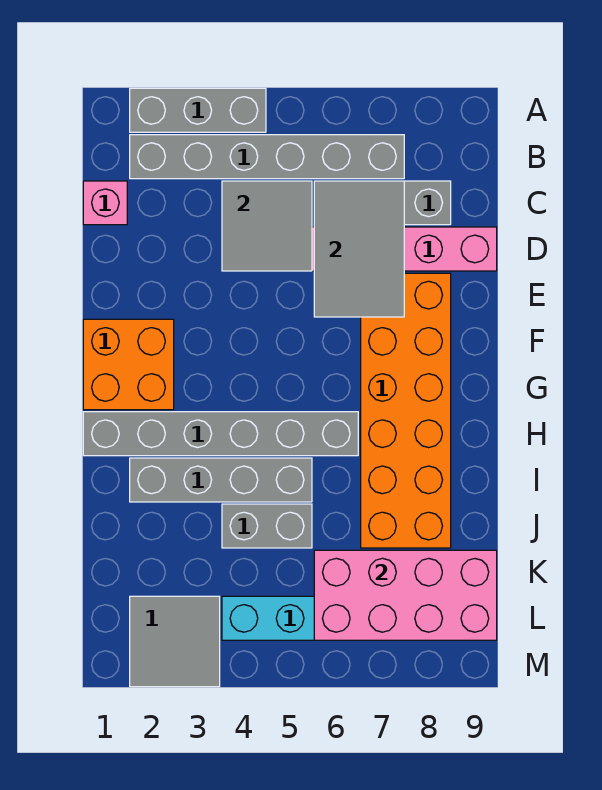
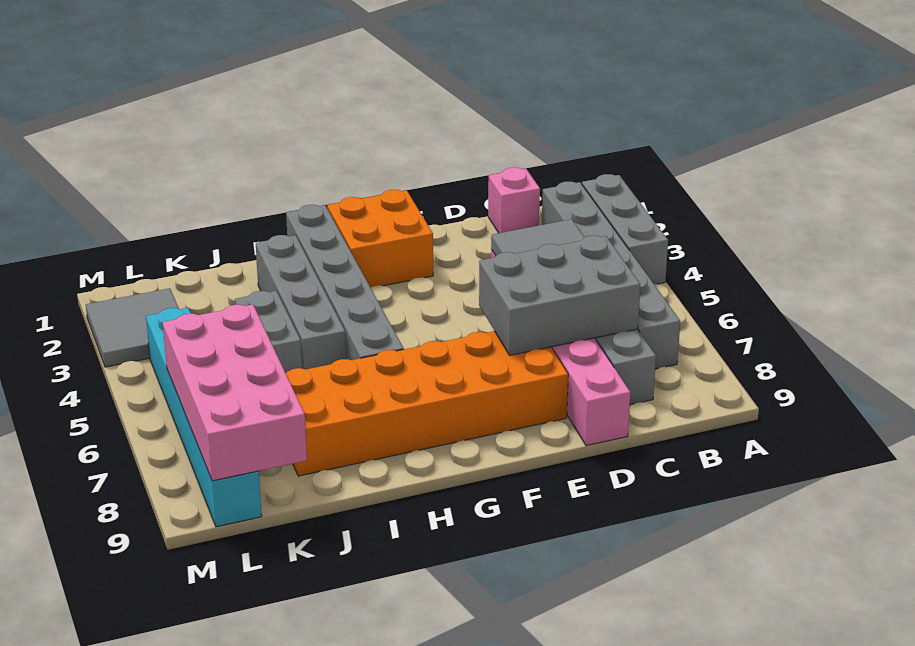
grey 2x3 tile [314,181,404,317] -> grey 2x3 brick [479,236,640,355]

